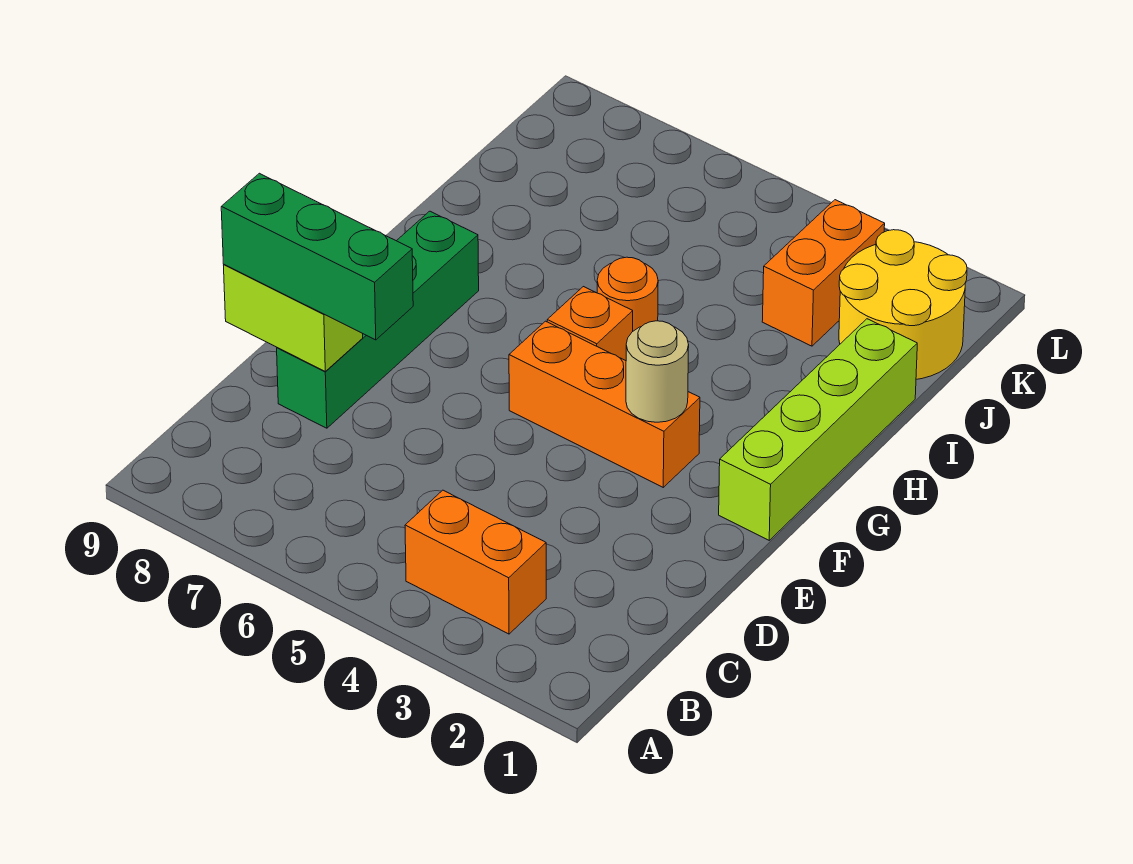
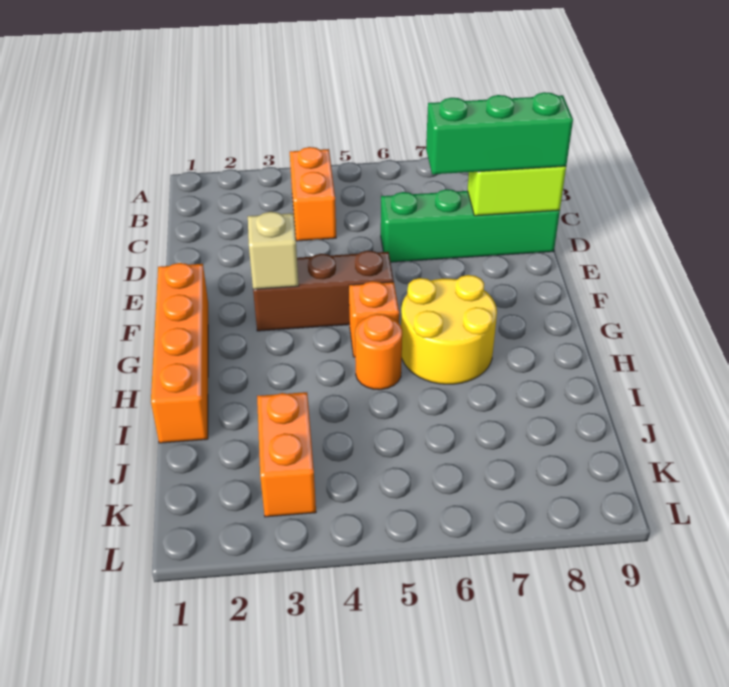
orange 1x2 brick [405,490,546,634] -> orange 1x2 brick turned to [290,147,336,241]
green 1x4 brick [277,211,479,428] -> green 1x4 brick turned to [381,189,560,262]
lime 1x4 brick [719,319,917,540] -> orange 1x4 brick [151,263,208,443]
orange 1x3 brick [509,321,700,487] -> brown 1x3 brick [253,251,394,331]
tan 1x1 round brick [626,321,689,422] -> tan 1x1 brick [248,212,299,289]
yellow 2x2 round brick [839,230,967,379] -> yellow 2x2 round brick moved to [401,275,497,384]

